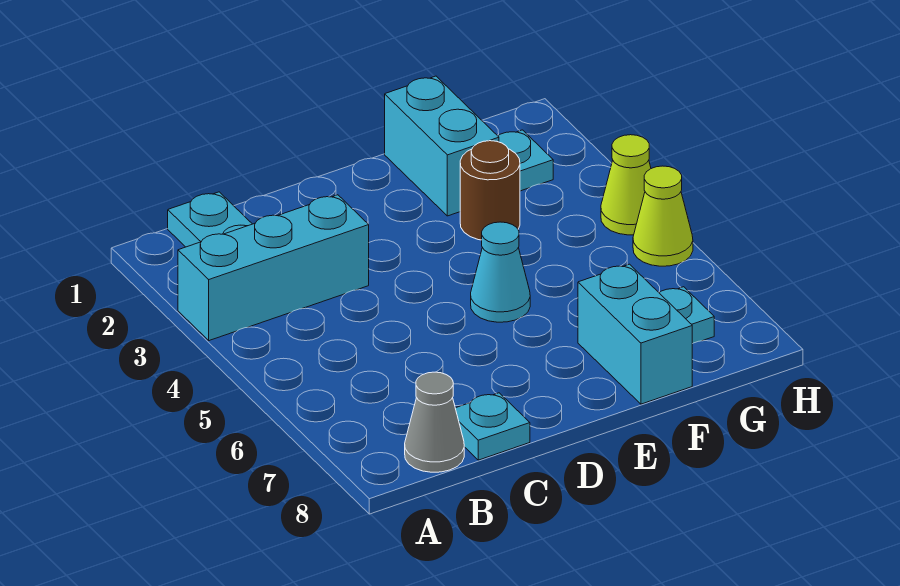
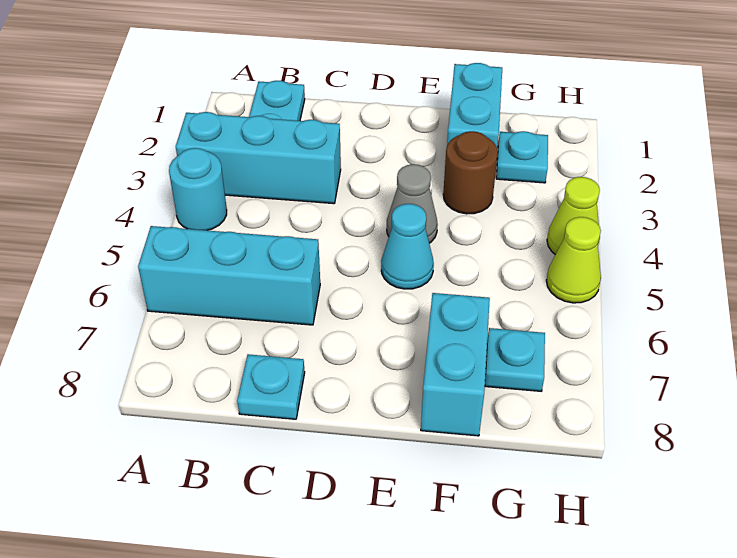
none -> cyan 1x1 round brick [169,148,227,230]
none -> cyan 1x3 brick [138,226,320,325]
grey 1x1 cone [405,372,464,472] -> grey 1x1 cone moved to [387,164,438,243]

